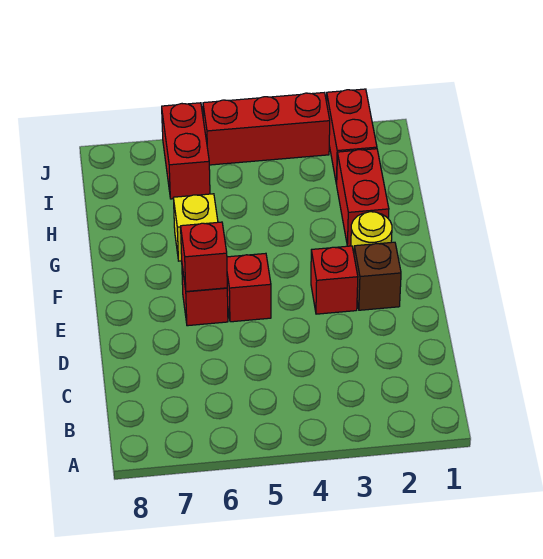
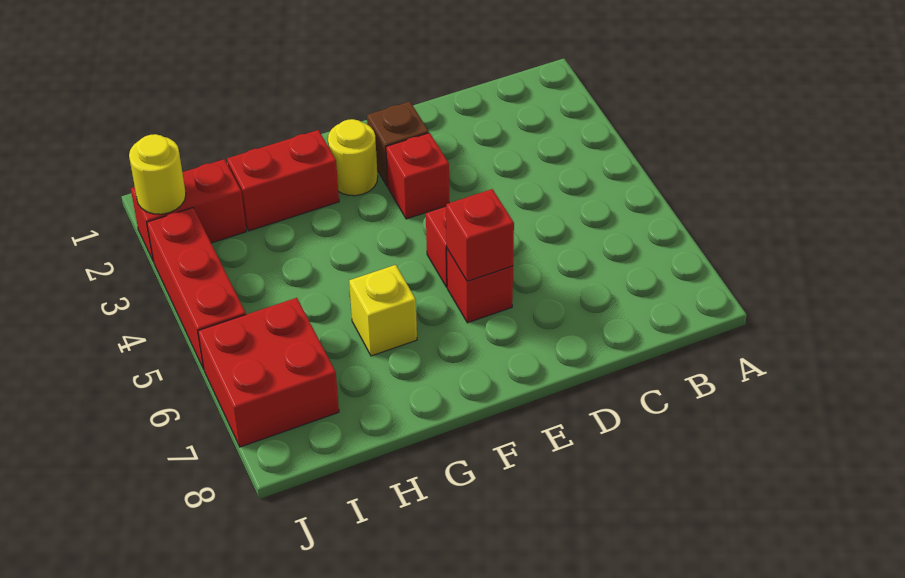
red 1x2 brick [162,103,210,199] -> red 2x2 brick [198,298,339,447]
none -> yellow 1x1 round brick [129,134,186,214]

